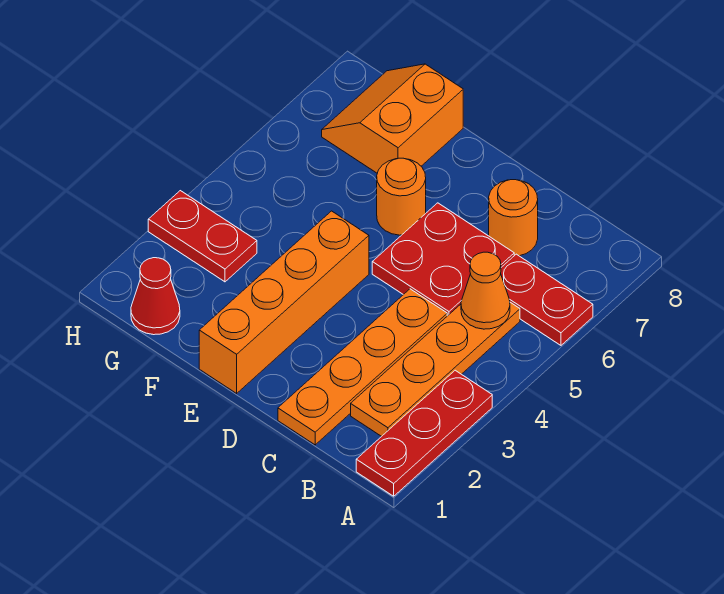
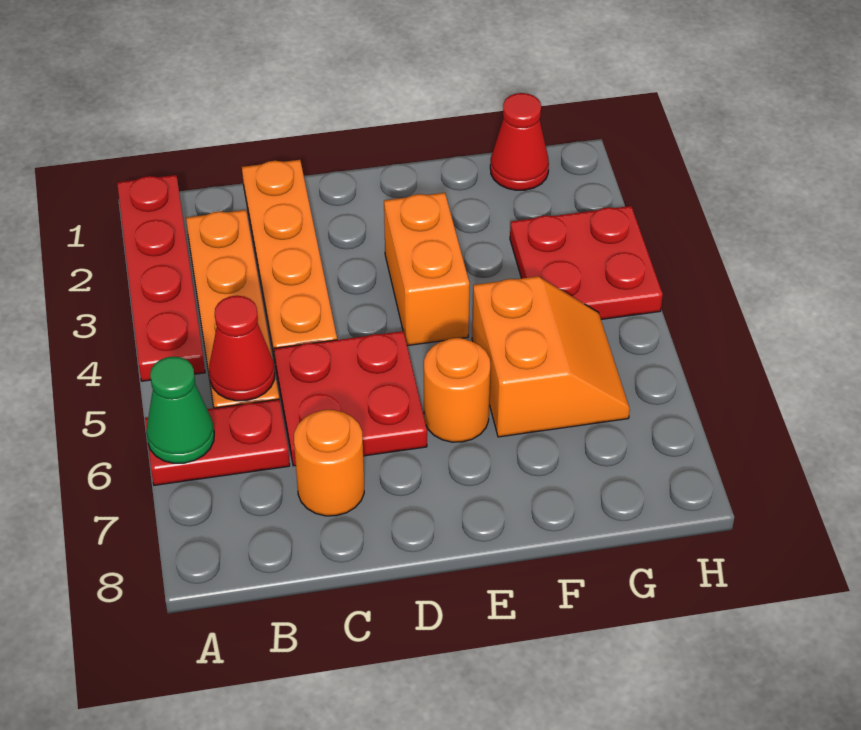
red 1x3 plate [356,370,492,496] -> red 1x4 plate [117,175,205,381]
none -> green 1x1 cone [146,356,214,463]
orange 1x1 cone [461,252,510,329] -> red 1x1 cone [209,296,275,401]
orange 1x4 brick [199,211,369,393] -> orange 1x2 brick [384,193,470,346]
orange 2x2 slope [322,64,463,173] -> orange 2x2 slope moved to [472,276,630,437]
red 1x2 plate [148,191,257,282] -> red 2x2 plate [510,206,663,319]

